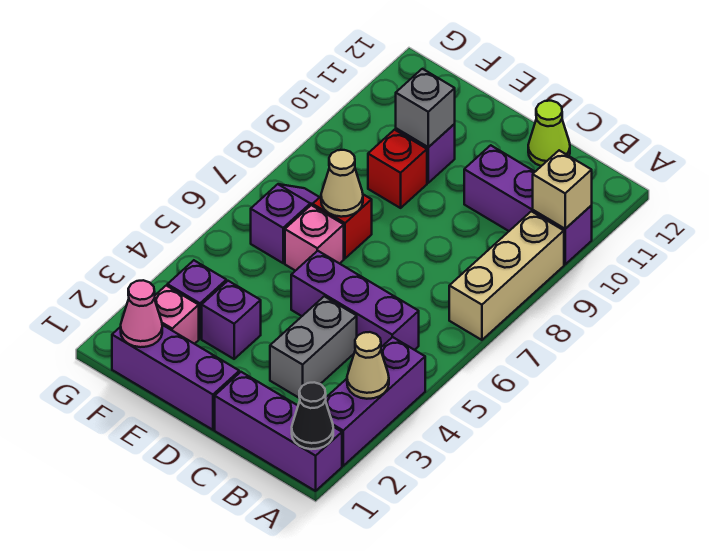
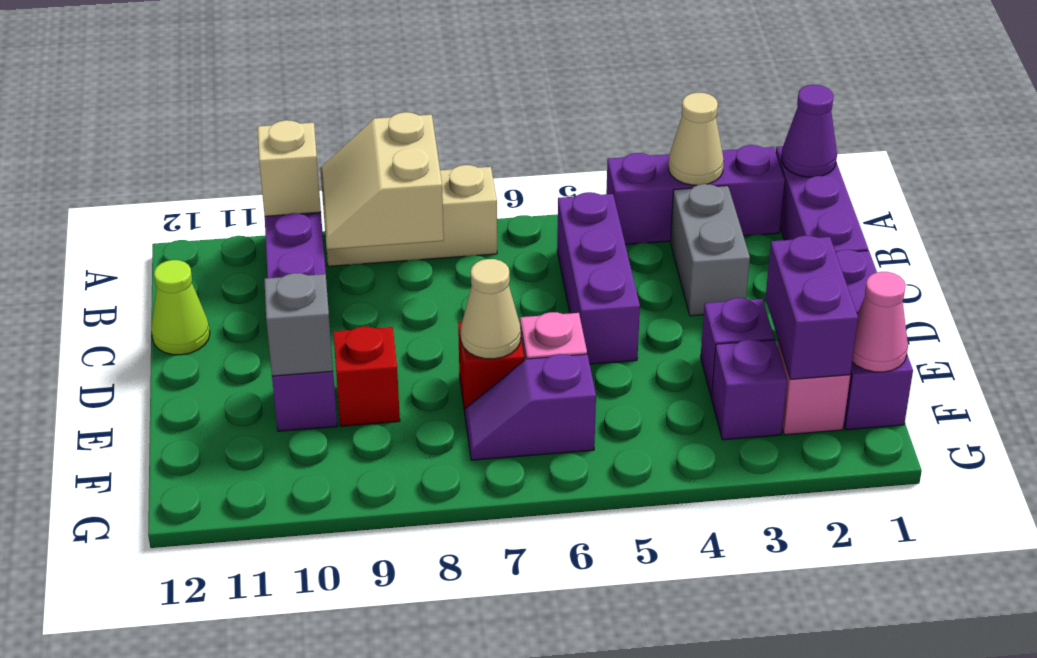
black 1x1 cone [292,382,333,449] -> purple 1x1 cone [782,85,837,177]
none -> tan 2x2 slope [320,112,444,249]
grey 1x2 brick [270,296,357,398] -> grey 1x2 brick turned to [670,184,750,316]
none -> purple 1x2 brick [766,236,858,379]

